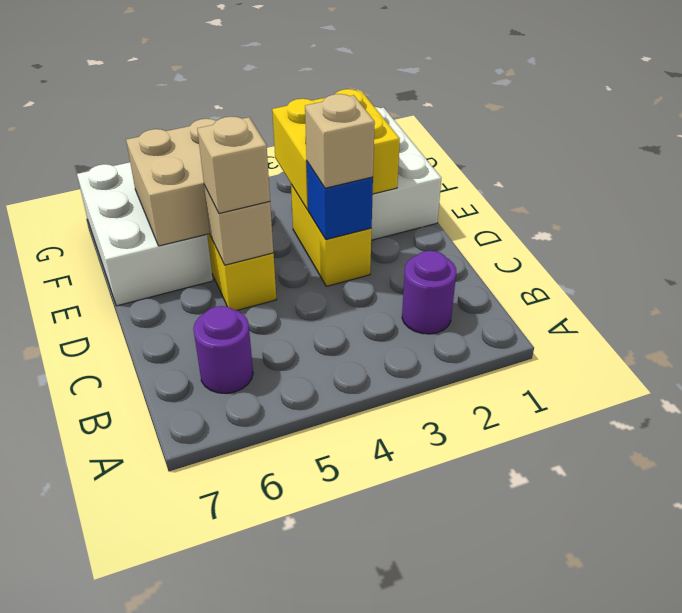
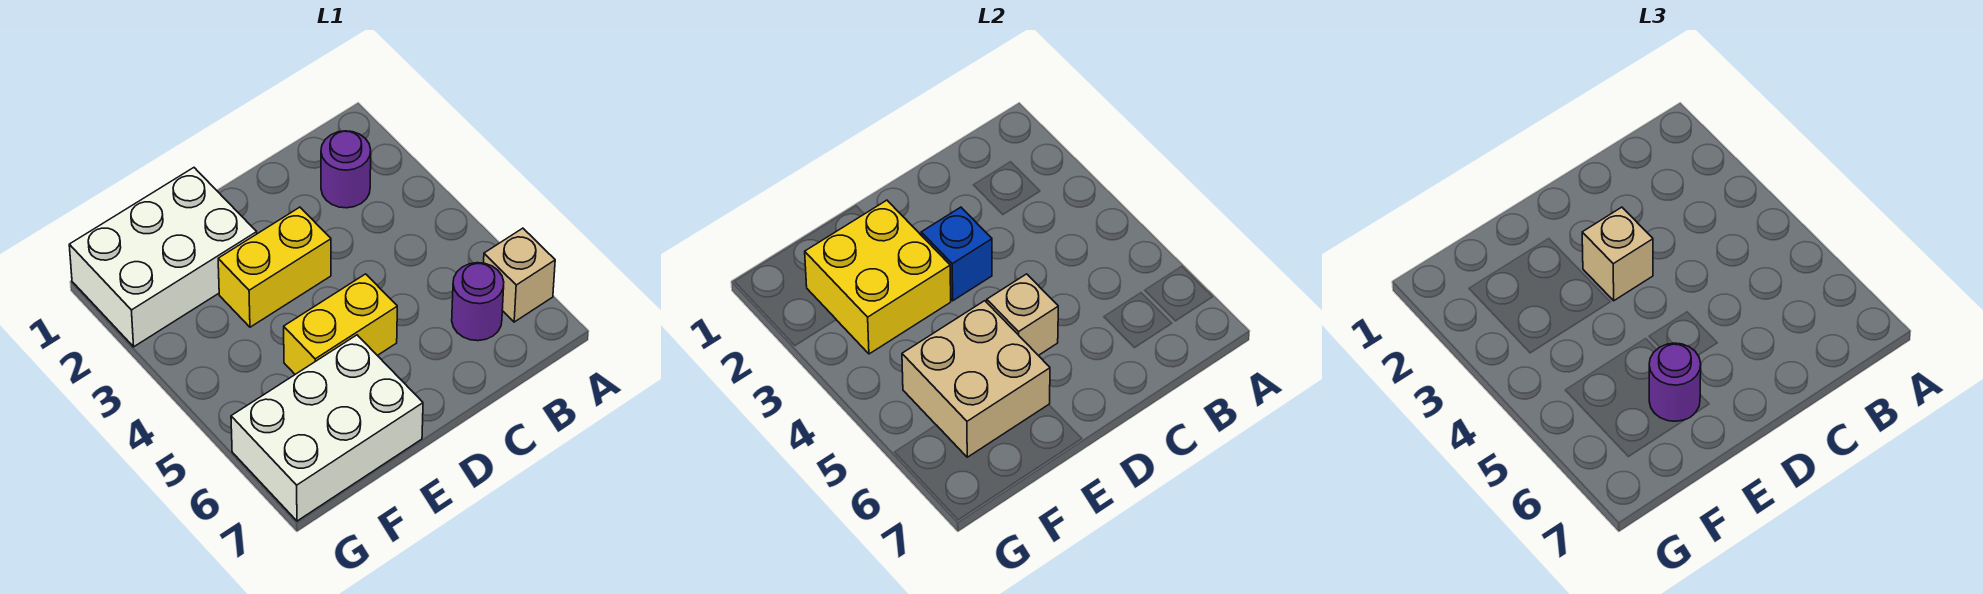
tan 1x1 brick [197,117,270,213] -> tan 1x1 brick moved to [484,228,555,322]
none -> purple 1x1 round brick [1649,343,1701,421]

